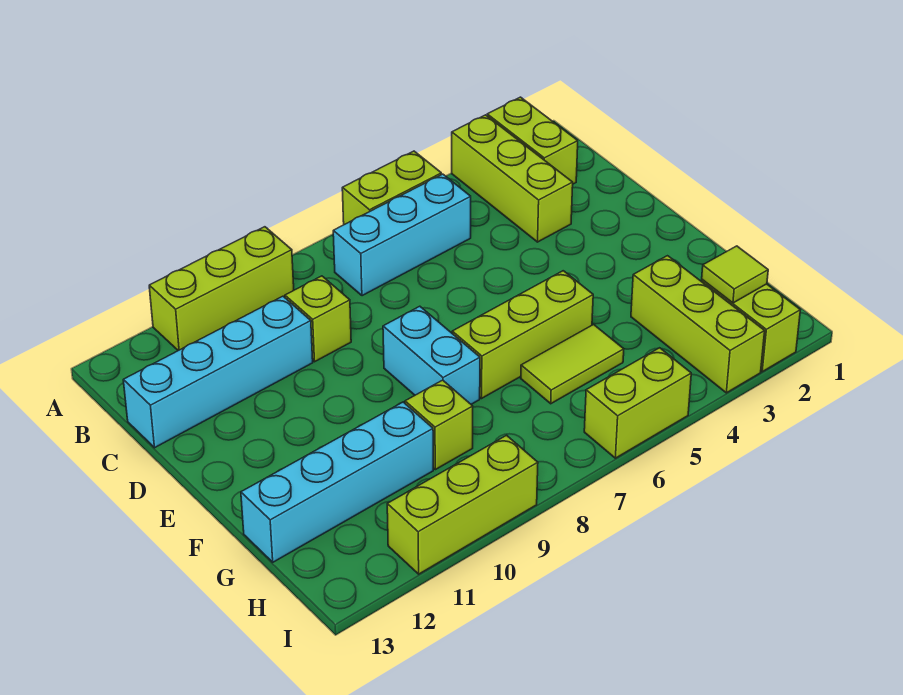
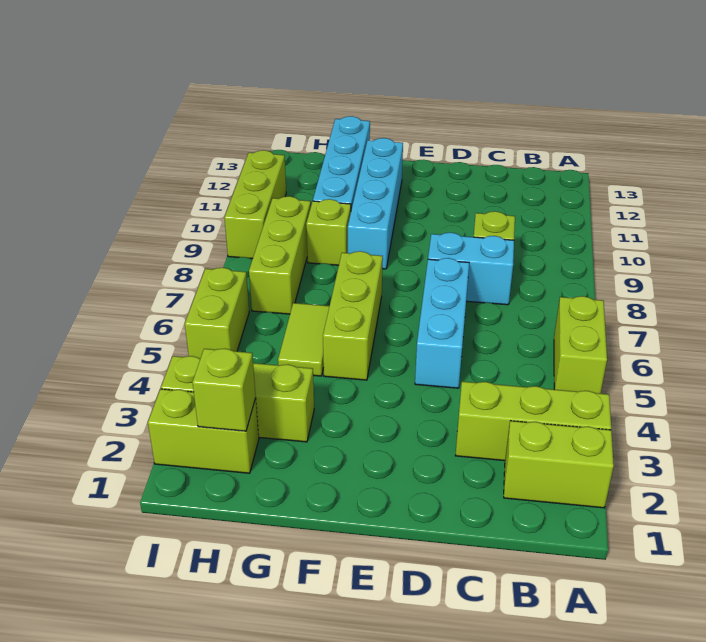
lime 1x3 brick [149,227,294,351] -> lime 1x3 brick moved to [249,196,311,314]
cyan 1x3 brick [333,174,471,296] -> cyan 1x3 brick moved to [415,258,469,388]
cyan 1x4 brick [123,296,313,448] -> cyan 1x4 brick moved to [348,138,403,269]
cyan 1x2 brick [383,306,480,404] -> cyan 1x2 brick moved to [428,233,514,305]
lime 1x1 tile [702,246,768,303] -> lime 1x1 brick [192,348,256,431]

